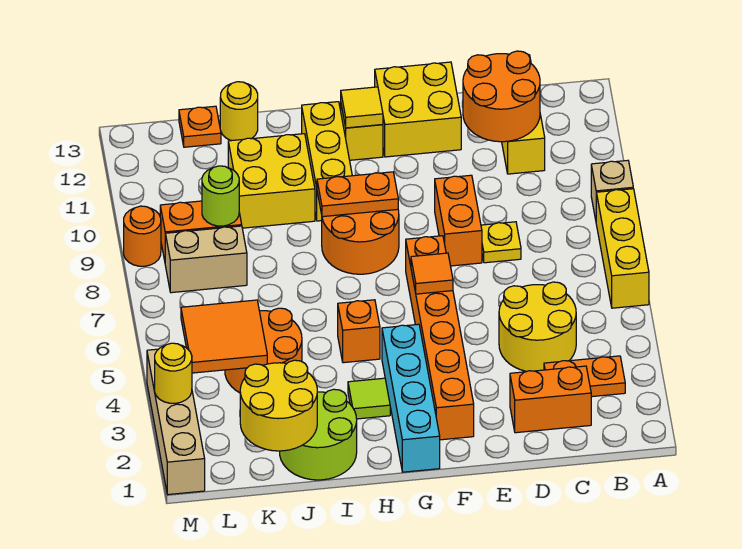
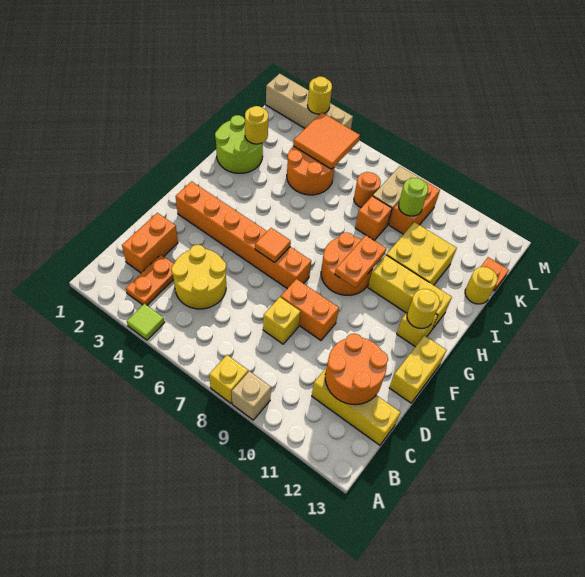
yellow 1x3 brick [596,189,649,308] -> yellow 1x1 brick [209,355,248,403]
yellow 1x1 plate [481,222,521,263] -> yellow 1x1 brick [263,297,301,344]
yellow 2x2 brick [375,62,461,157] -> yellow 1x2 brick [389,335,447,403]
cyan 1x4 brick [382,324,440,472] -> none
yellow 1x1 tile [341,87,383,128] -> yellow 1x1 round brick [407,289,440,329]
lime 1x1 tile [348,378,390,419] -> lime 1x1 tile moved to [127,304,165,340]
orange 1x1 brick [338,300,380,363] -> orange 1x1 brick moved to [355,196,392,240]
yellow 2x2 round brick [240,360,317,451] -> yellow 1x1 round brick [245,106,268,144]
orange 1x1 round brick [124,206,161,266] -> orange 1x1 round brick moved to [354,172,381,208]

